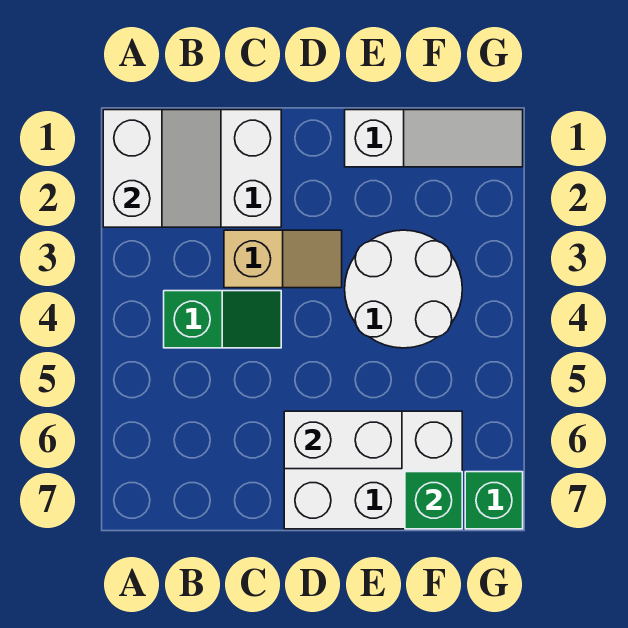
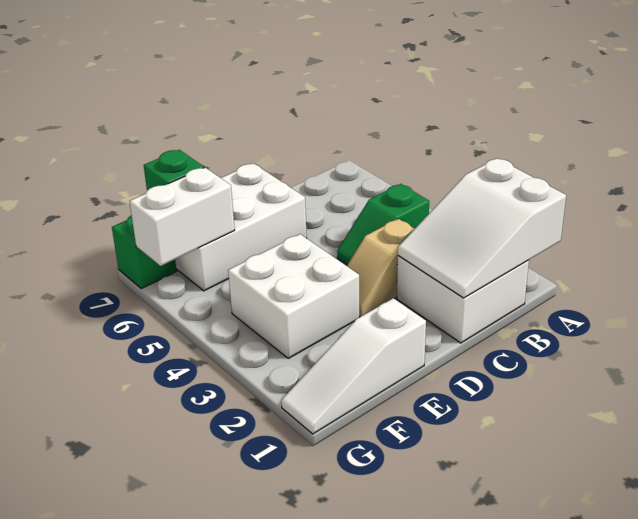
white 2x2 slope [103,110,221,227] -> white 2x3 slope [398,158,566,298]
white 1x2 brick [284,411,402,469] -> white 1x2 brick moved to [130,168,235,266]
white 2x2 round brick [345,230,462,348] -> white 2x2 brick [228,234,359,358]

